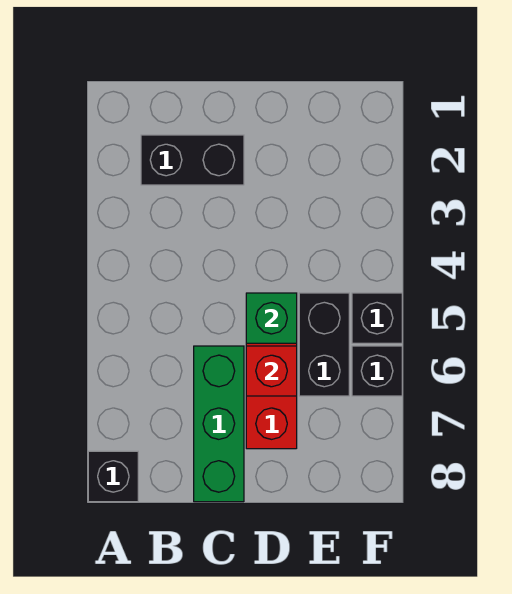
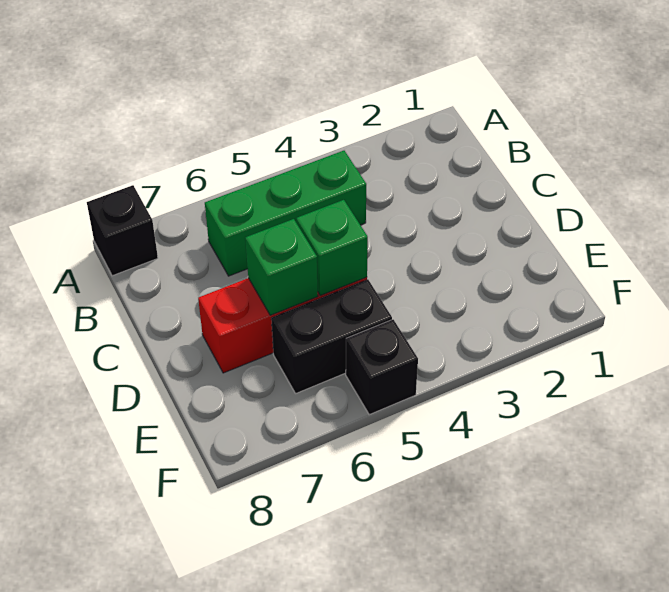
black 1x2 brick [141,135,244,185] -> none
green 1x3 brick [194,346,244,502] -> green 1x3 brick moved to [205,151,366,276]
red 1x1 brick [246,346,297,396] -> green 1x1 brick [245,219,318,315]
black 1x1 brick [352,346,402,396] -> none

